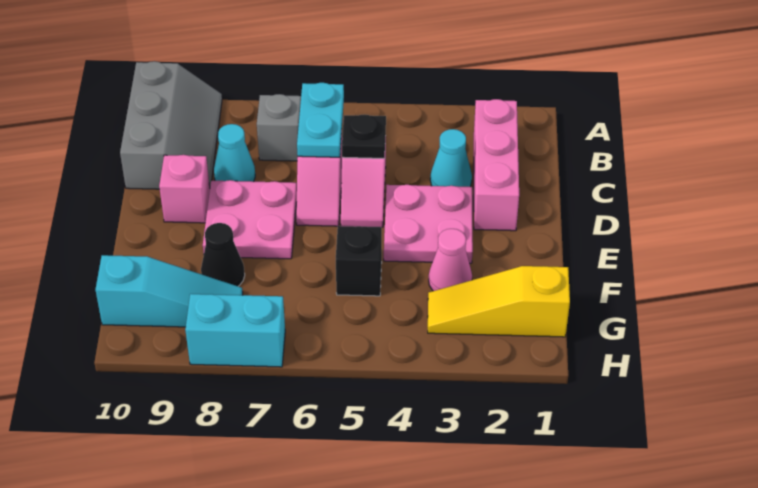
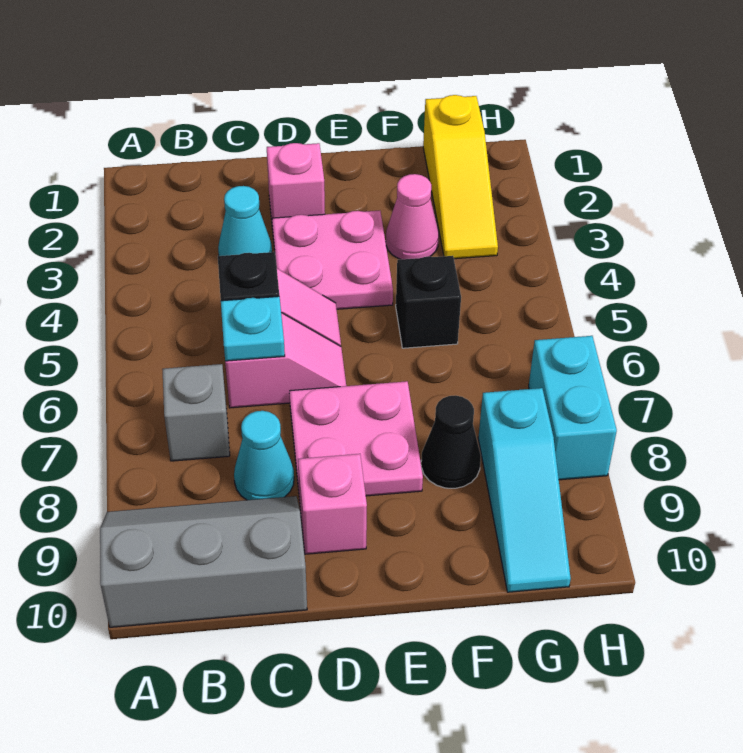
pink 1x3 brick [474,99,519,231] -> pink 1x1 brick [267,143,325,229]
cyan 1x2 plate [297,83,344,157] -> cyan 1x1 plate [221,296,285,361]
cyan 1x3 slope [96,255,243,327] -> cyan 1x3 slope turned to [478,388,571,592]

